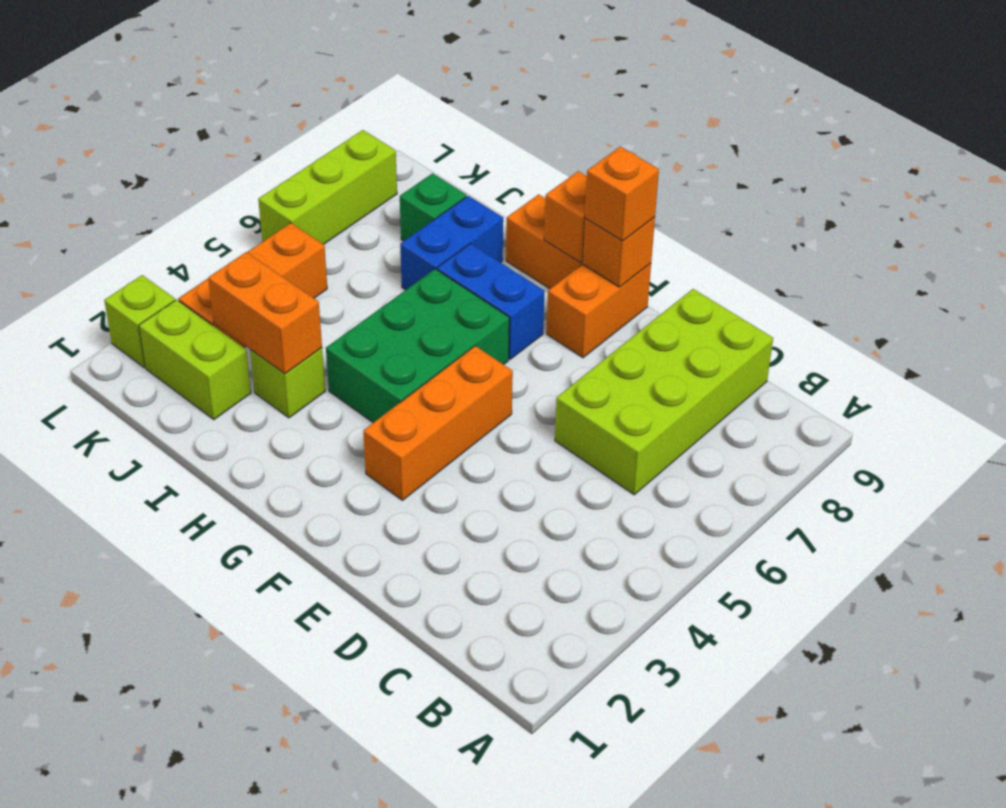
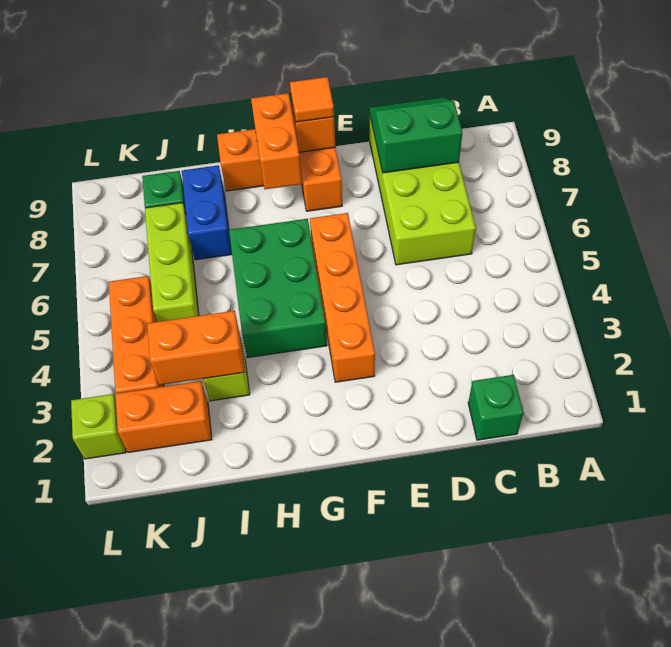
none -> green 1x1 brick [468,375,524,440]
none -> green 2x2 slope [370,98,462,173]
orange 1x3 brick [363,346,513,500] -> orange 1x4 brick [310,213,375,382]
orange 1x1 brick [585,147,659,241] -> orange 1x1 tile [290,77,334,122]
blue 1x2 brick [437,244,544,359] -> none
orange 1x1 brick [544,171,587,263] -> orange 1x2 brick [251,93,302,189]
lime 1x2 brick [139,300,251,420] -> orange 1x2 brick [115,381,212,452]
lime 1x3 brick [258,130,397,244] -> lime 1x3 brick moved to [145,203,199,322]

